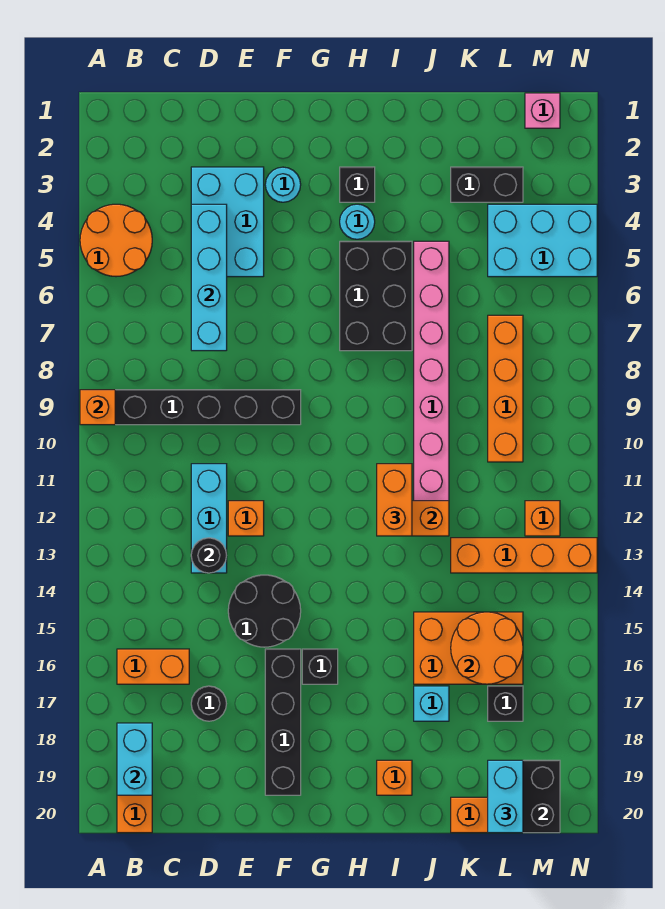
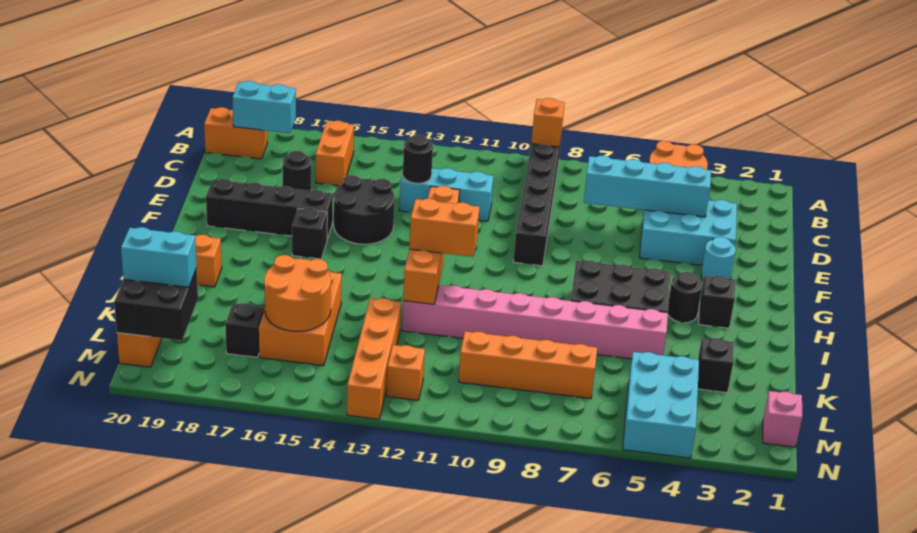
cyan 1x1 round brick [340,204,375,239] -> black 1x1 round brick [668,272,702,323]
cyan 1x1 brick [414,686,449,721] -> none
black 1x2 brick [451,167,523,202] -> black 1x1 brick [698,338,734,393]

